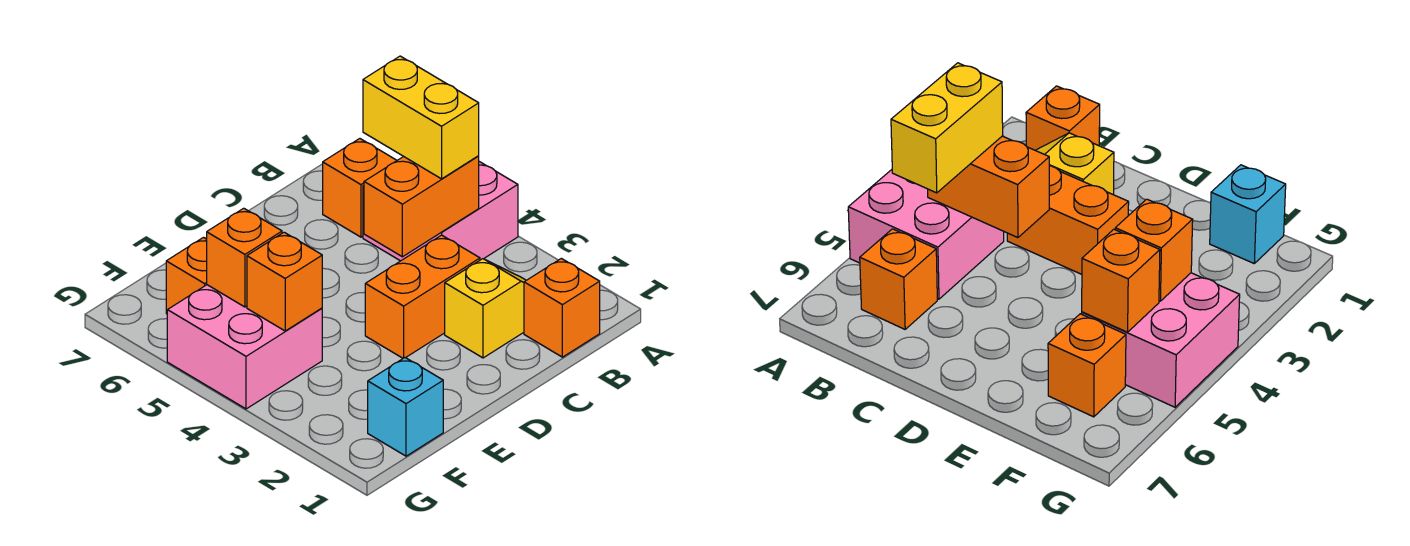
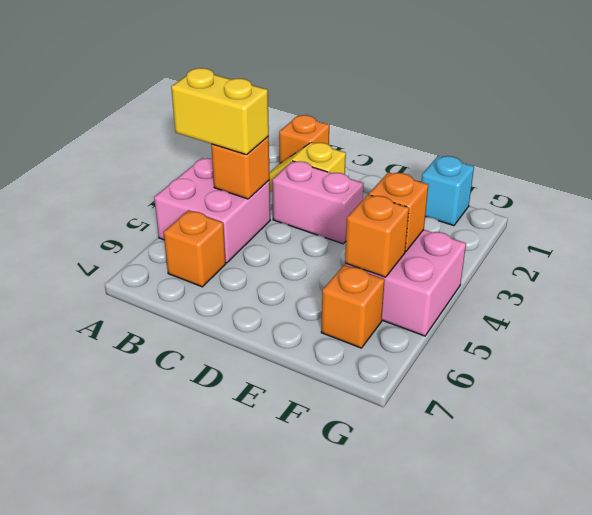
orange 1x2 brick [364,156,479,257] -> orange 1x1 brick [211,137,270,199]
yellow 1x2 brick [363,56,479,179] -> yellow 1x2 brick turned to [171,68,269,155]
orange 1x2 brick [365,235,480,358] -> pink 1x2 brick [272,161,364,244]

